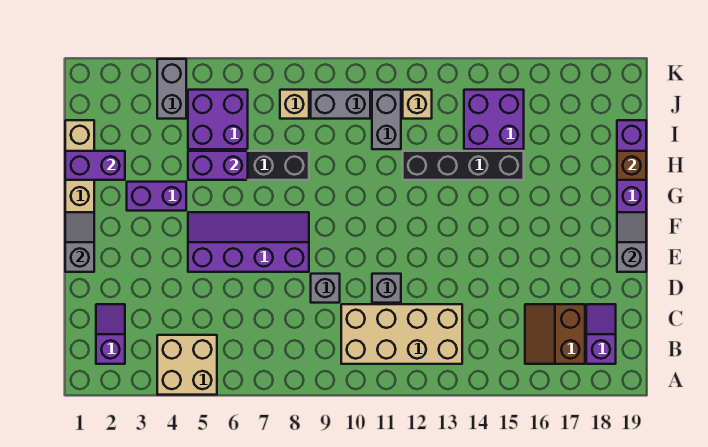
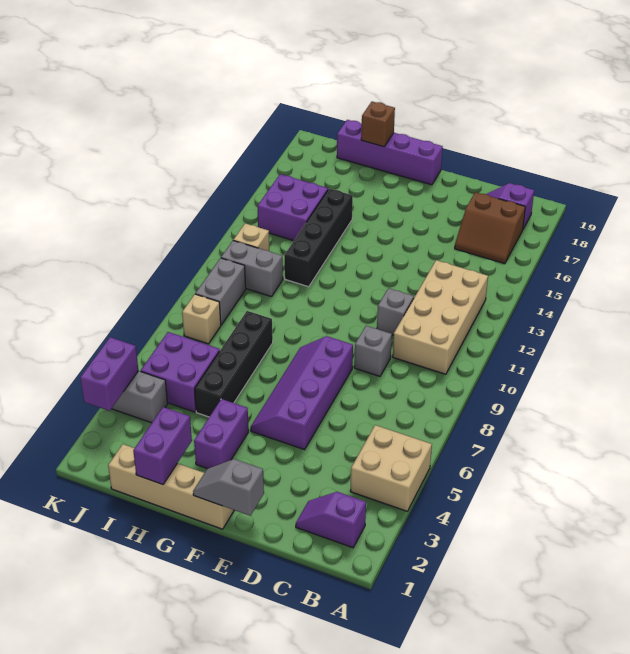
grey 1x2 slope [617,212,646,272] -> none
purple 1x2 brick [188,151,248,180] -> purple 1x2 brick moved to [80,337,138,411]

